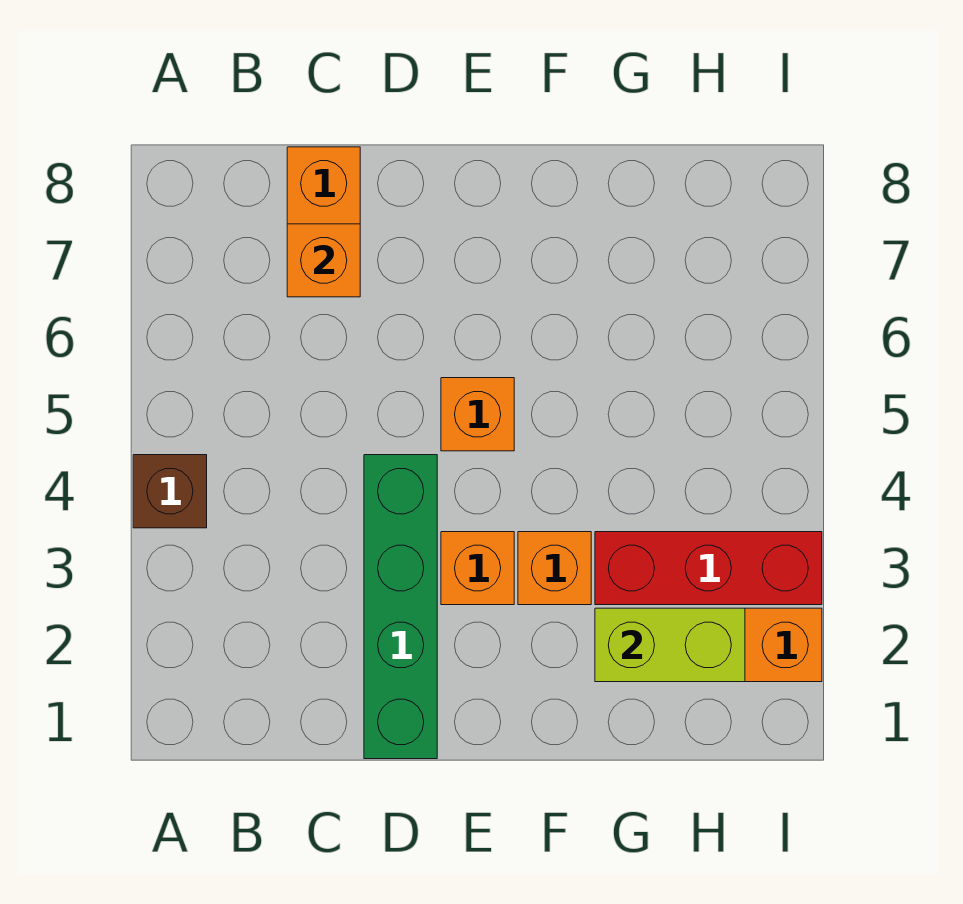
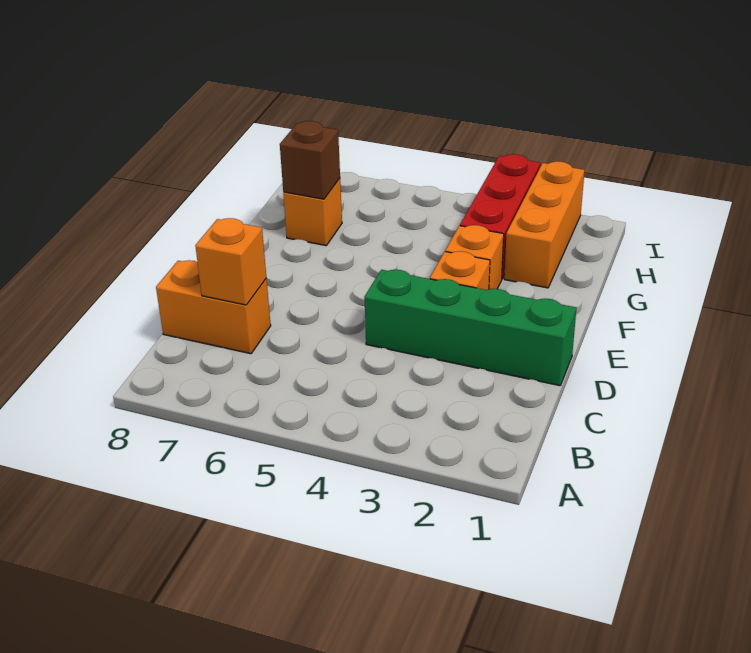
brown 1x1 brick [133,455,207,528] -> brown 1x1 brick moved to [280,121,340,199]
orange 1x1 brick [441,378,514,451] -> orange 1x1 brick moved to [283,178,342,246]
lime 1x2 brick [595,608,745,682] -> none

